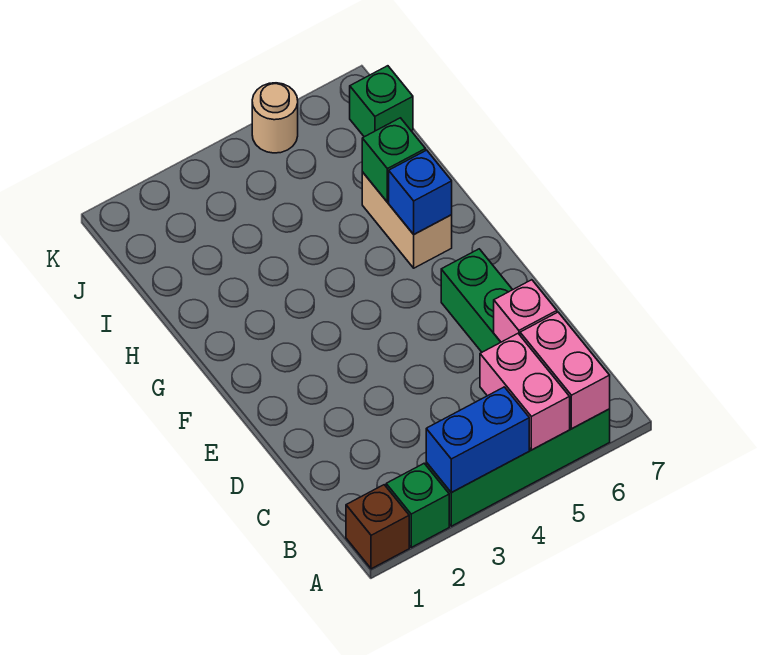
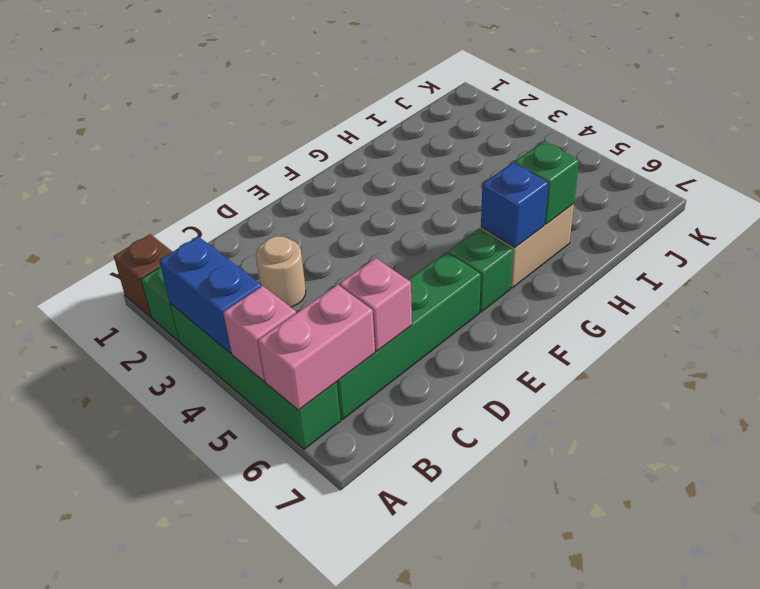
pink 1x2 brick [480,334,570,450] -> pink 1x1 brick [223,286,296,381]
green 1x1 brick [350,66,413,137] -> green 1x1 brick moved to [449,228,513,312]
tan 1x1 round brick [252,83,298,153] -> tan 1x1 round brick moved to [256,236,306,307]

